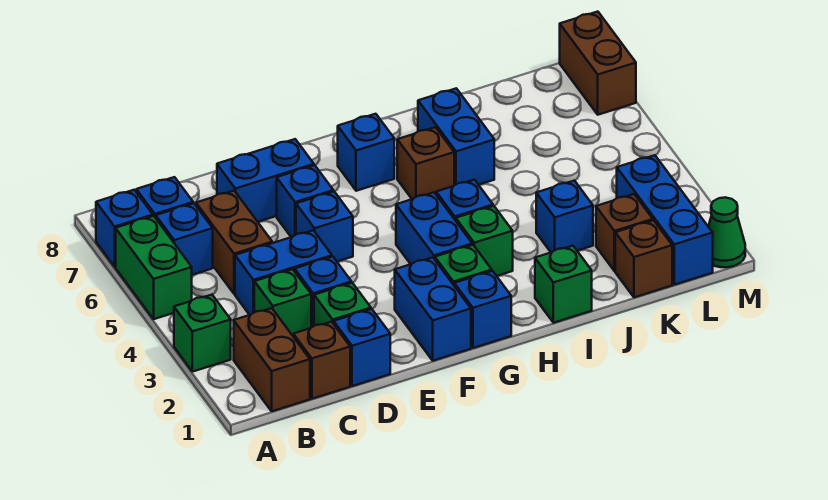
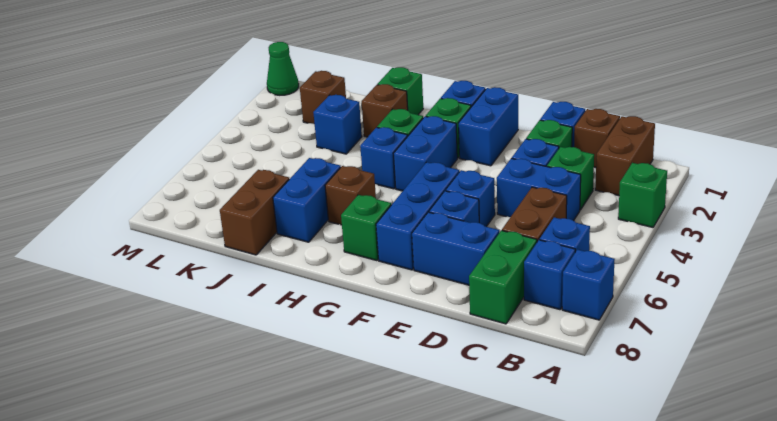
green 1x2 brick [116,216,192,319] -> green 1x2 brick moved to [469,230,537,324]
blue 1x1 brick [338,114,394,191] -> green 1x1 brick [341,195,391,261]
brown 1x1 brick [615,220,672,297] -> brown 1x1 brick moved to [362,84,408,137]
blue 1x3 brick [617,155,713,285] -> blue 1x3 brick moved to [376,162,459,270]
brown 1x2 brick [560,12,636,115] -> brown 1x2 brick moved to [220,170,289,255]

